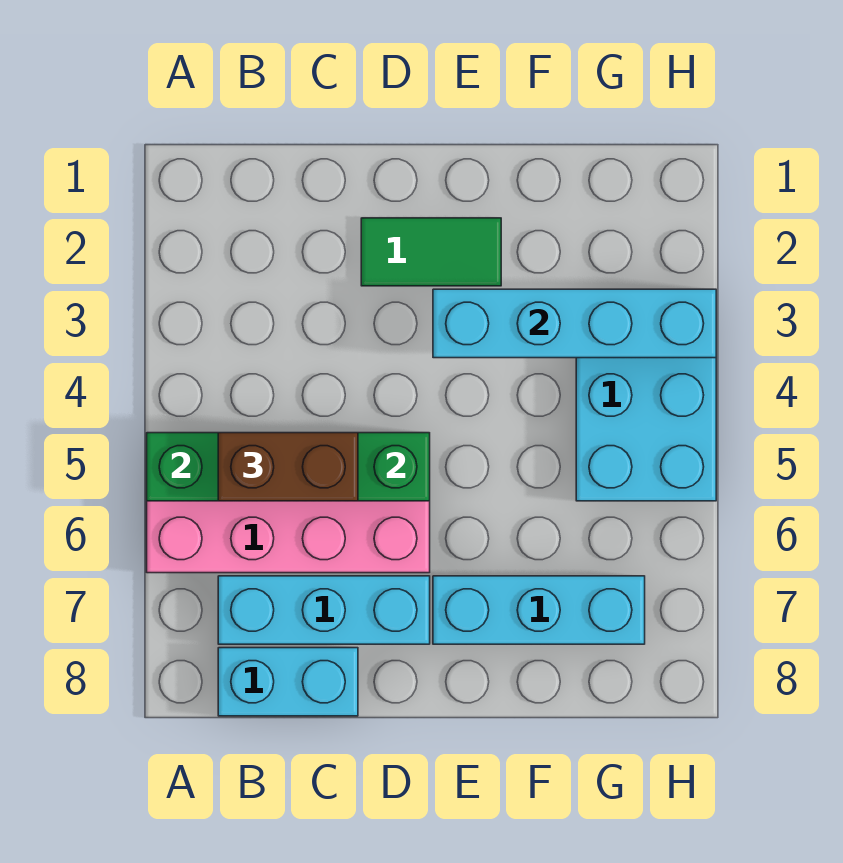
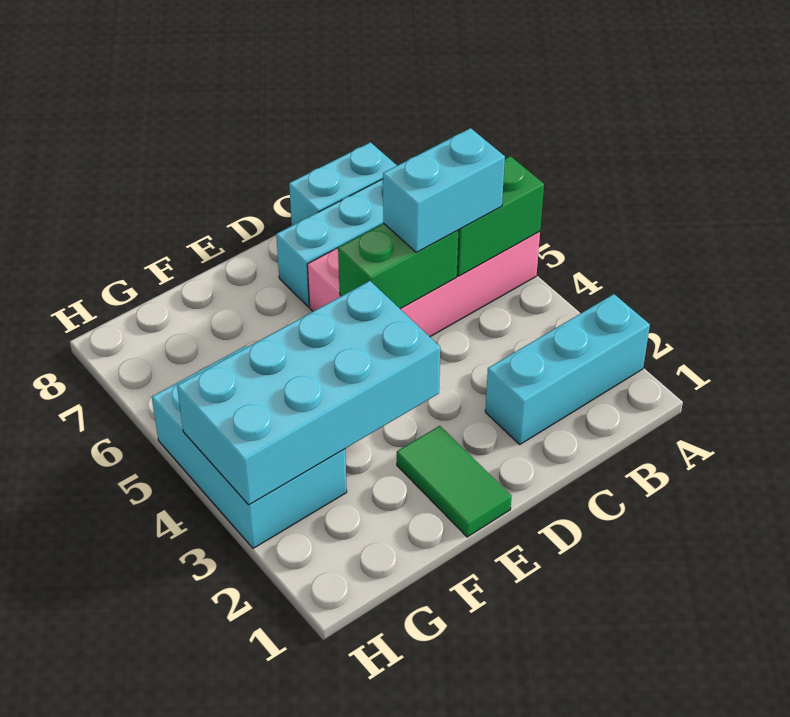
brown 1x2 brick [218,433,358,501] -> cyan 1x2 brick [383,128,505,253]
green 1x2 tile [361,218,501,286] -> green 1x2 tile turned to [397,426,512,537]
cyan 1x4 brick [433,289,716,358] -> cyan 2x4 brick [177,281,440,505]
cyan 1x3 brick [433,576,645,644] -> cyan 1x3 brick moved to [485,294,650,444]

